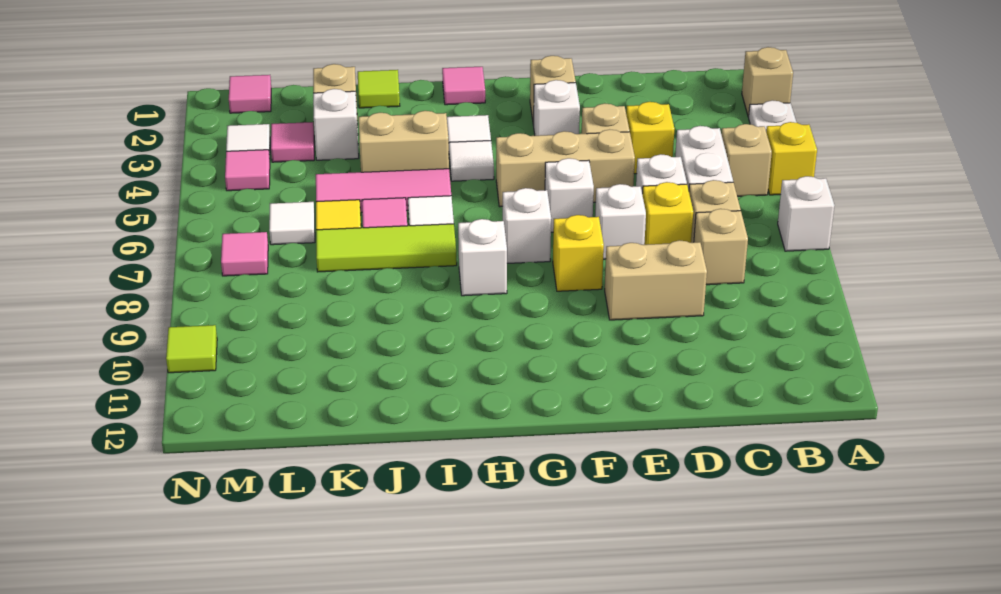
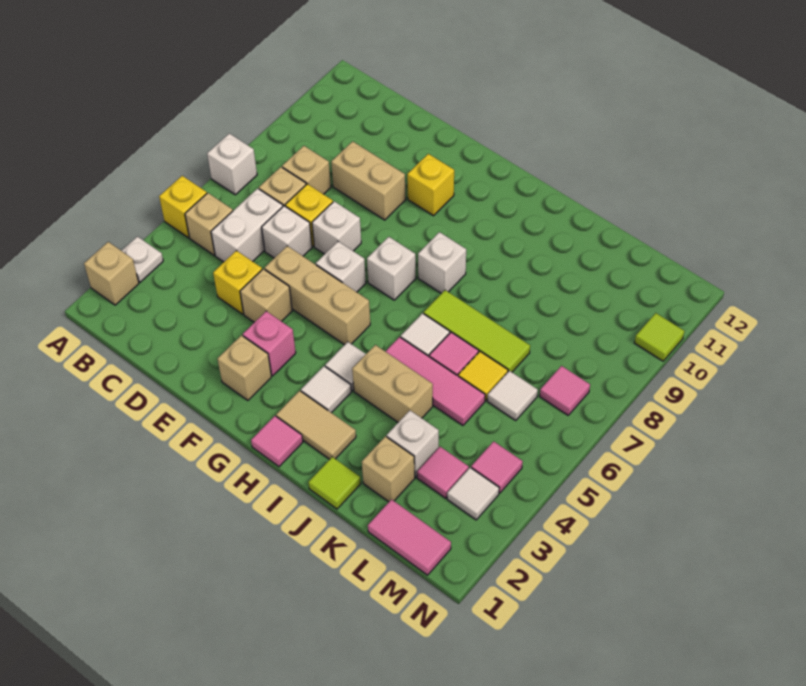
white 1x1 brick [534,80,580,136] -> pink 1x1 brick [243,311,296,376]
yellow 1x1 brick [553,215,604,291] -> yellow 1x1 brick moved to [407,154,454,216]
none -> tan 1x2 tile [276,391,356,459]
pink 1x1 tile [229,75,271,113] -> pink 1x2 tile [368,499,451,575]

